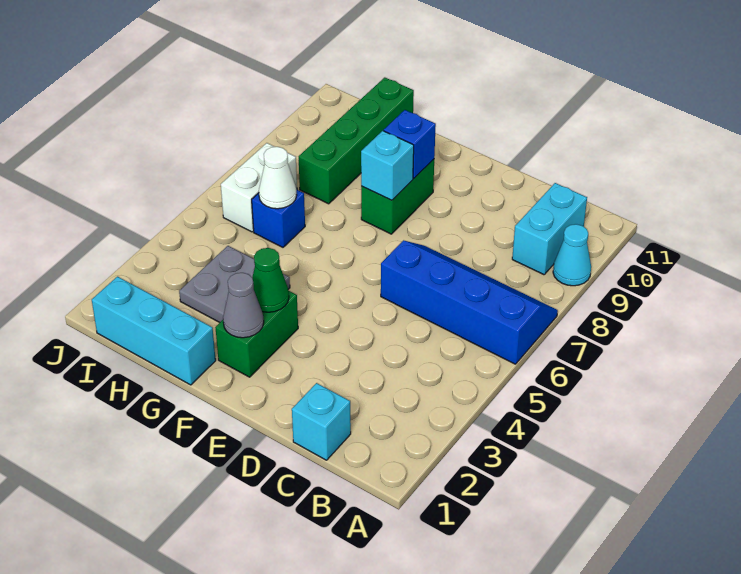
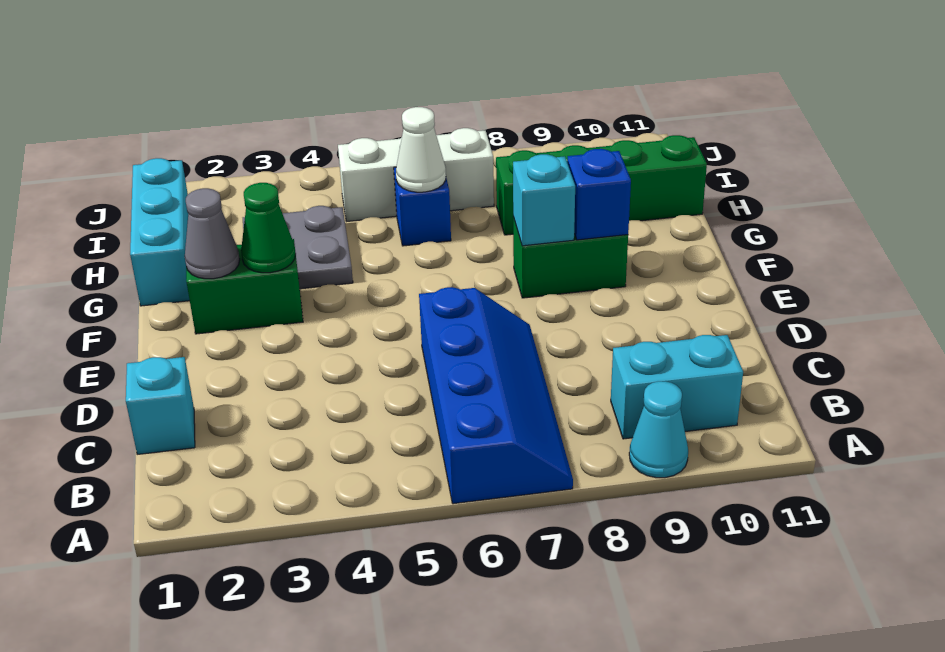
white 1x2 brick [221,143,297,232] -> white 1x3 brick [338,128,494,221]

